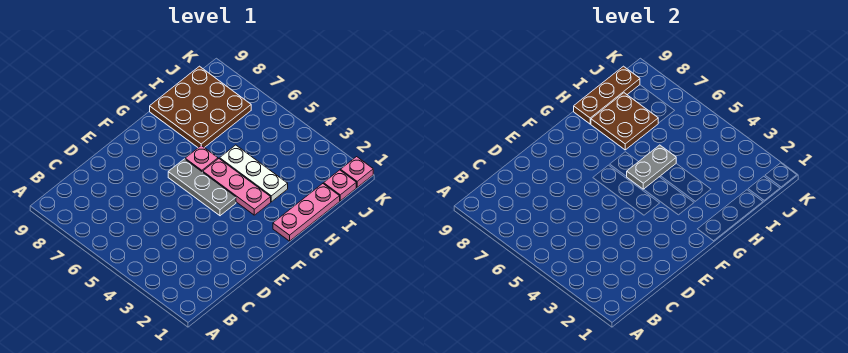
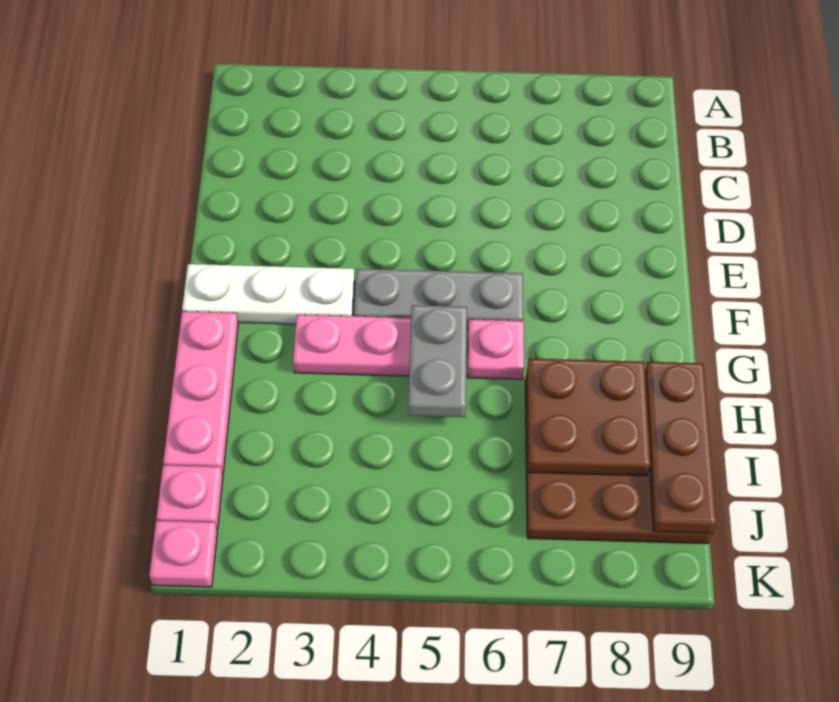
white 1x3 plate [220,145,288,202] -> white 1x3 plate moved to [182,264,354,324]

